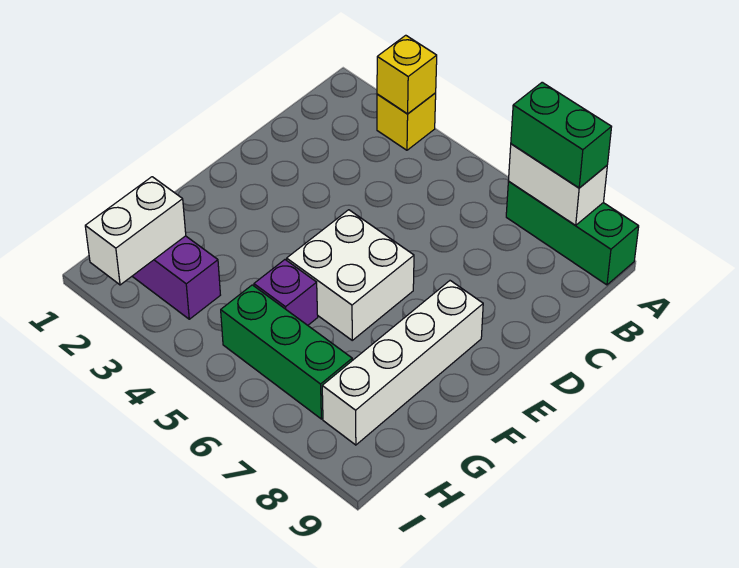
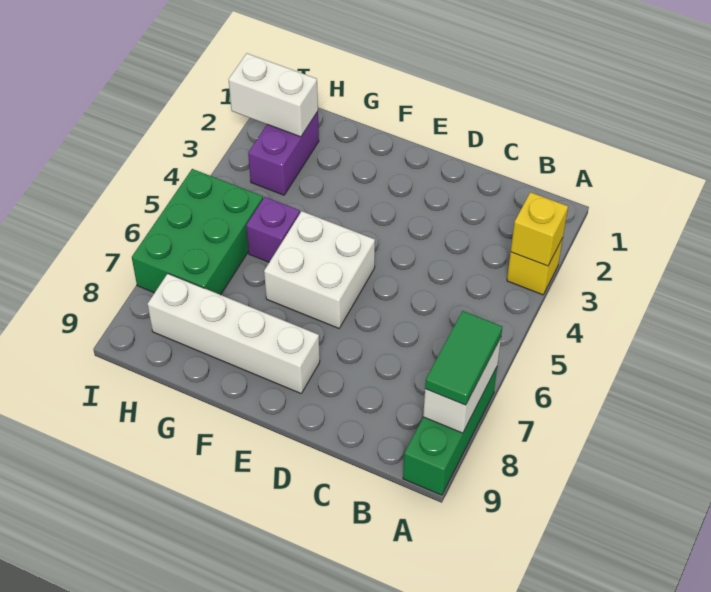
green 1x2 brick [511,82,611,188] -> green 1x2 tile [425,311,502,405]
green 1x3 brick [221,285,352,419] -> green 2x3 brick [132,169,263,295]

